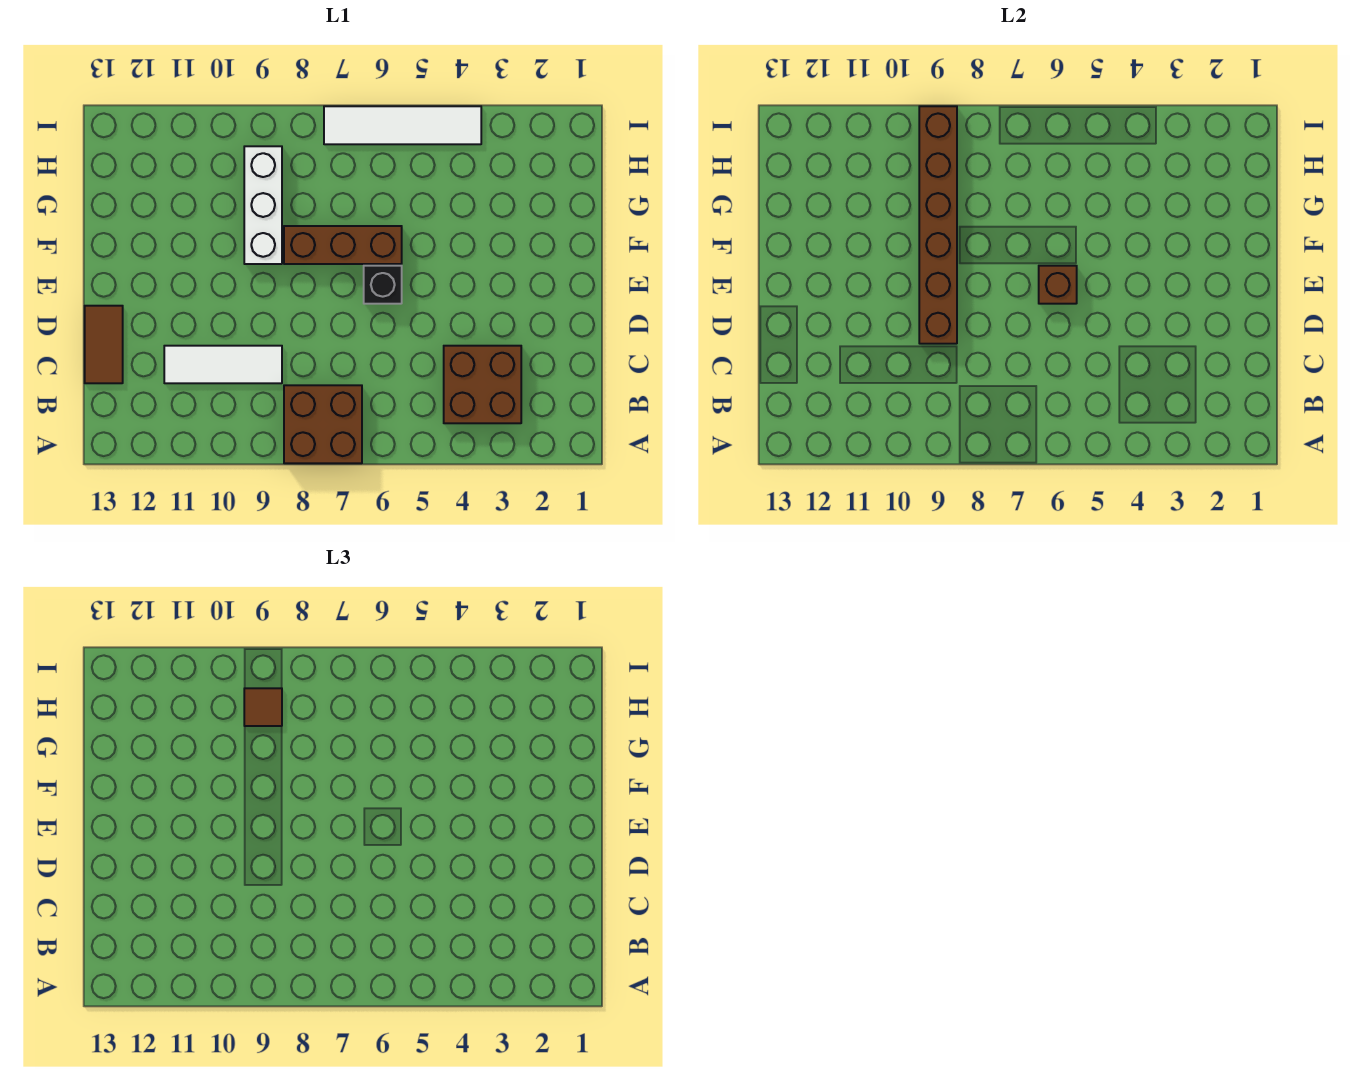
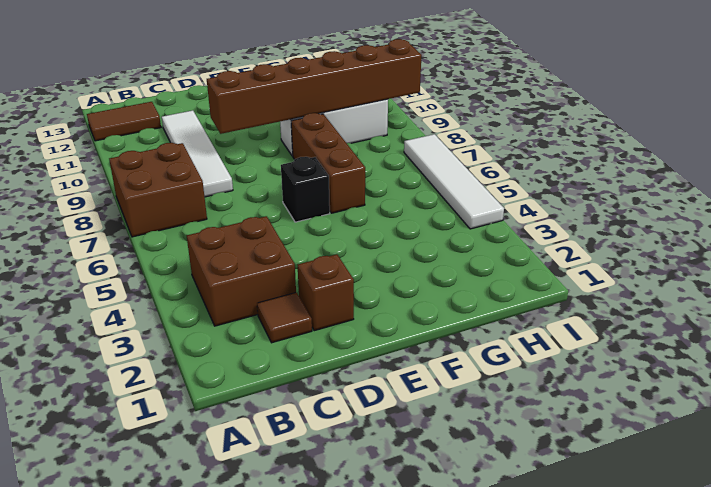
white 1x3 tile [164,346,282,383] -> white 1x4 tile [162,110,233,197]
brown 1x2 tile [85,306,123,383] -> brown 1x2 tile moved to [87,102,161,141]
brown 1x1 brick [1039,266,1077,304] -> brown 1x1 brick moved to [298,254,354,331]
brown 1x1 tile [244,688,282,726] -> brown 1x1 tile moved to [257,292,312,343]

